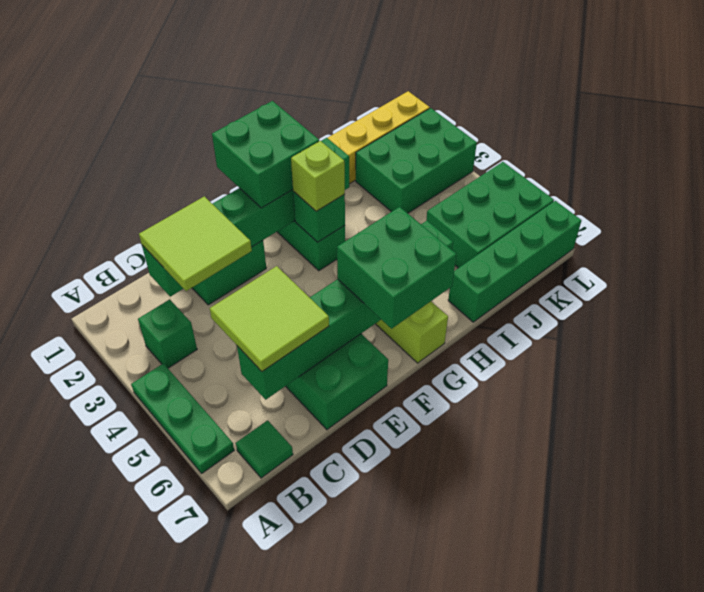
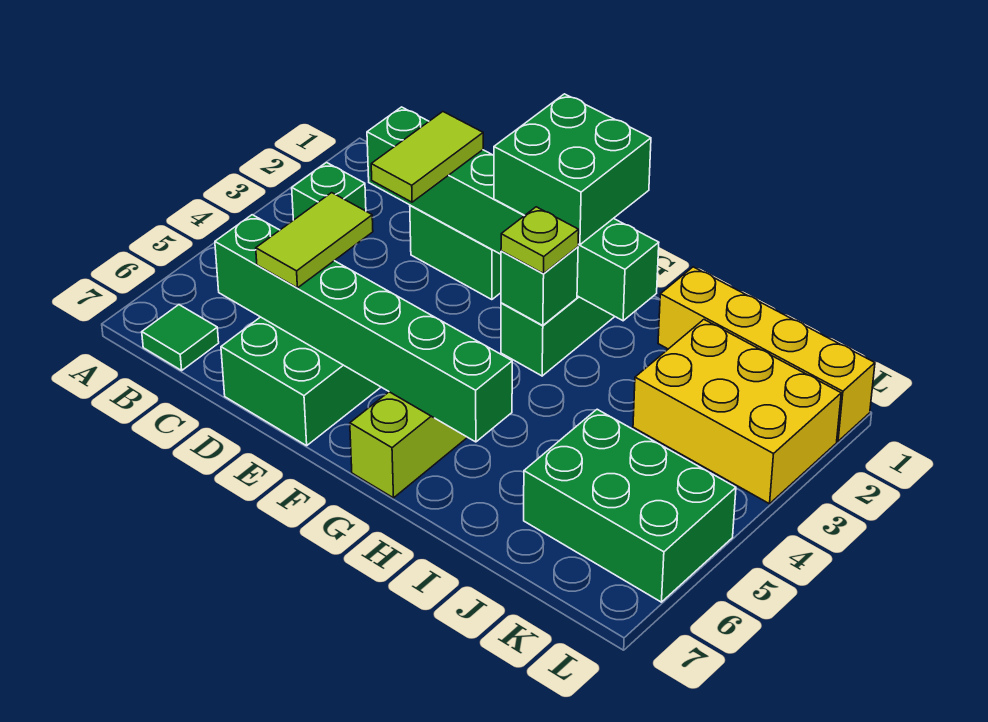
green 1x3 plate [131,363,234,473] -> none
lime 2x2 tile [139,196,252,291] -> lime 1x2 tile [371,112,483,202]
lime 2x2 tile [210,266,329,371] -> lime 1x2 tile [256,193,373,288]
green 2x2 brick [337,207,456,329] -> none
lime 1x1 brick [291,141,345,211] -> lime 1x1 plate [501,207,579,274]
green 1x4 brick [448,201,581,322] -> none
green 2x3 brick [356,108,477,213] -> yellow 2x3 brick [633,320,841,504]

